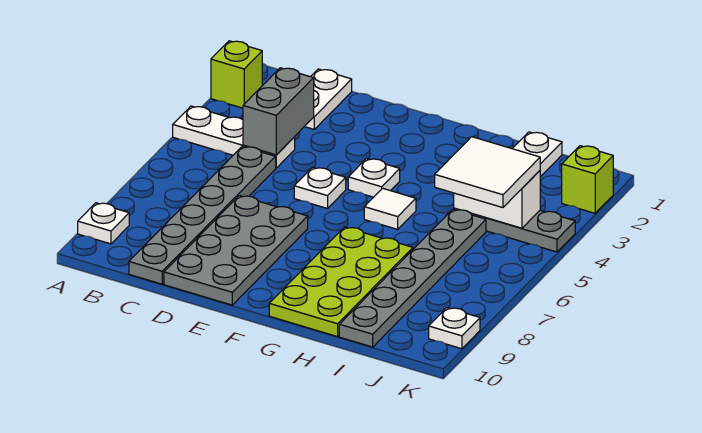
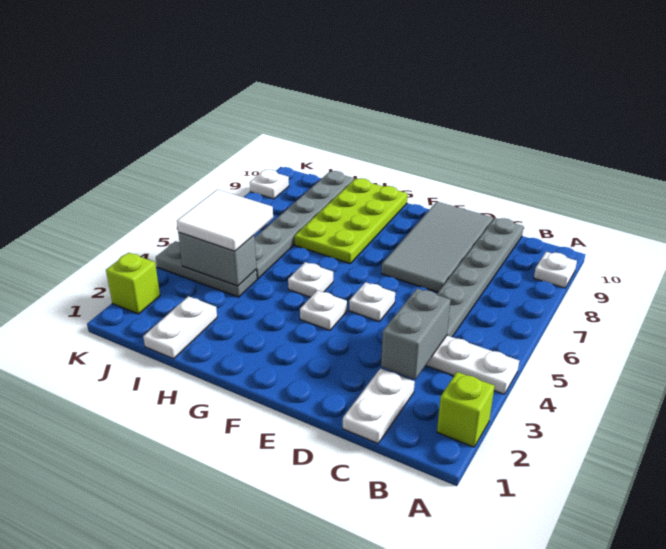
grey 2x4 plate [164,196,308,305] -> grey 2x4 tile [382,202,493,292]
white 1x1 tile [364,188,416,229] -> white 1x1 plate [288,262,333,297]
white 1x2 brick [454,171,540,228] -> grey 1x2 brick [178,233,256,286]

